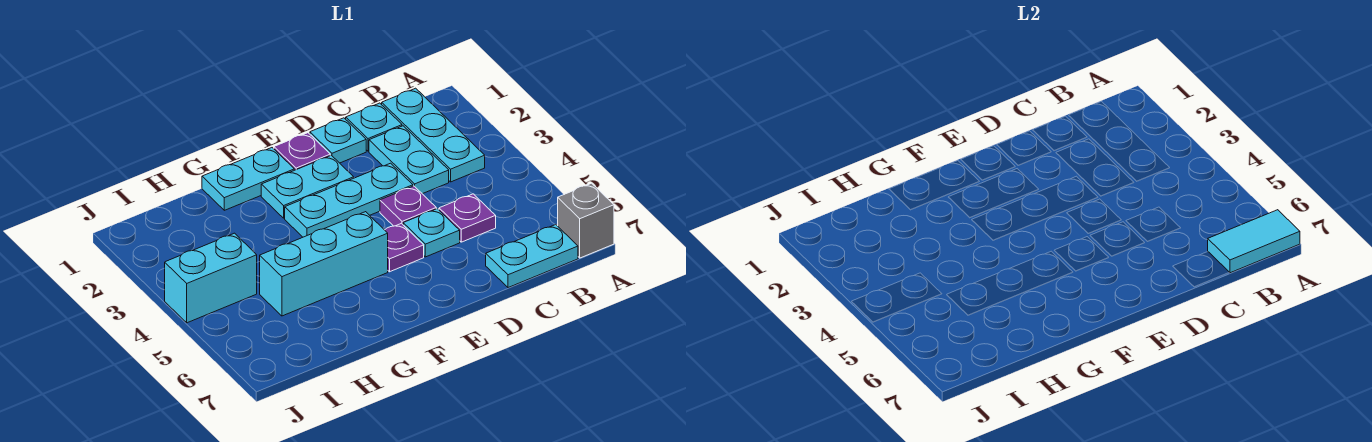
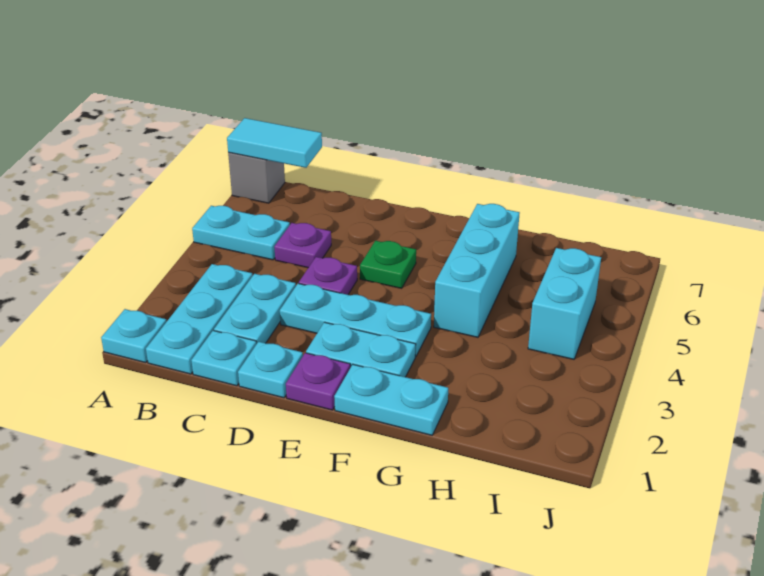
cyan 1x2 plate [486,224,578,288] -> cyan 1x2 plate moved to [192,206,290,260]
cyan 1x1 plate [403,209,460,257] -> cyan 1x1 plate moved to [101,309,167,363]
purple 1x1 plate [385,223,424,272] -> green 1x1 plate [360,241,416,288]
cyan 1x3 brick [260,212,388,316] -> cyan 1x3 brick turned to [434,204,520,337]
cyan 1x2 brick [165,233,257,323] -> cyan 1x2 brick turned to [528,248,601,359]

